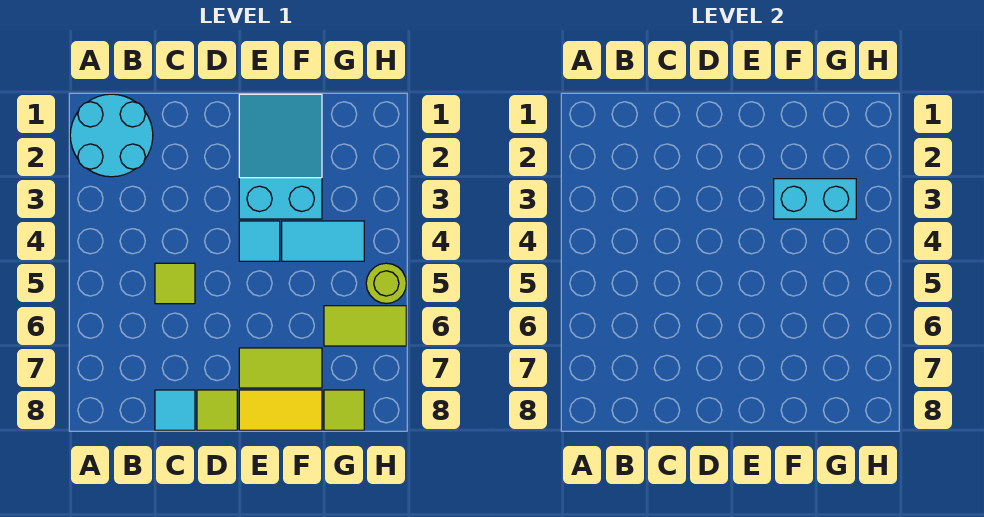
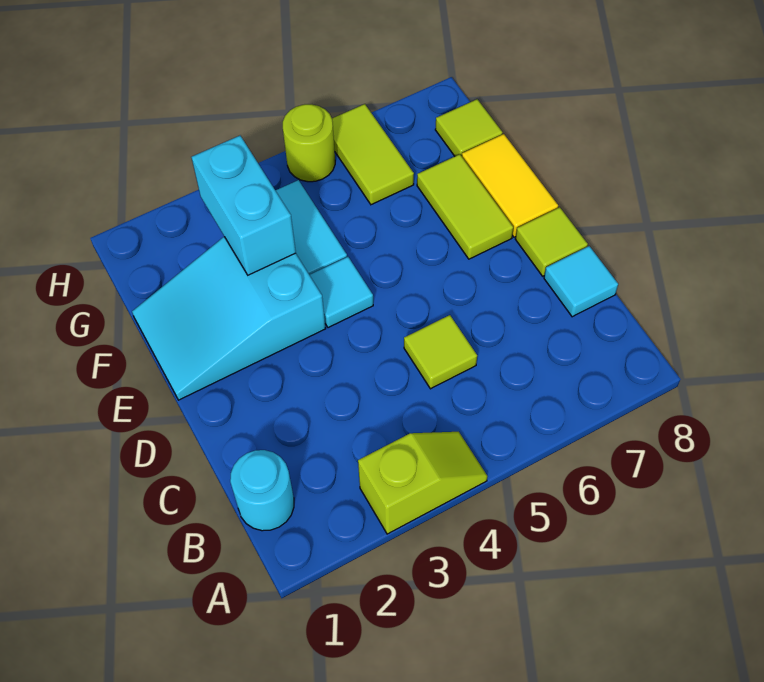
cyan 2x2 round brick [70,94,153,177] -> cyan 1x1 round brick [230,450,294,531]
none -> lime 1x2 slope [358,432,488,534]

